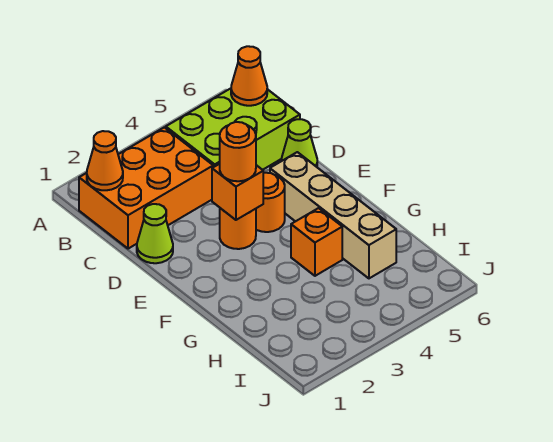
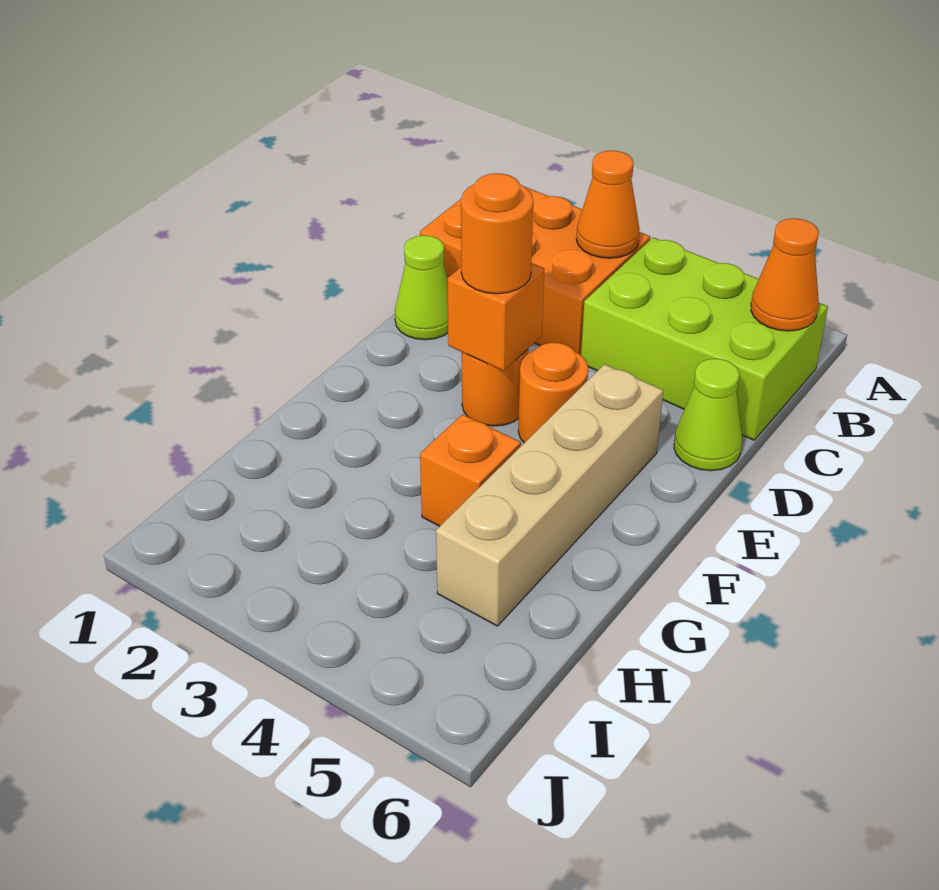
orange 1x1 cone [87,131,123,190] -> orange 1x1 cone moved to [576,151,640,258]

